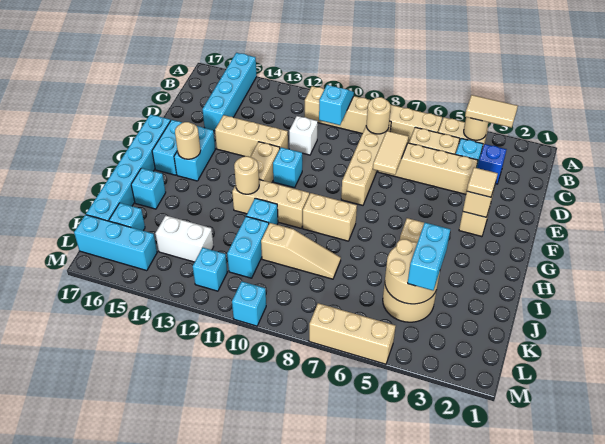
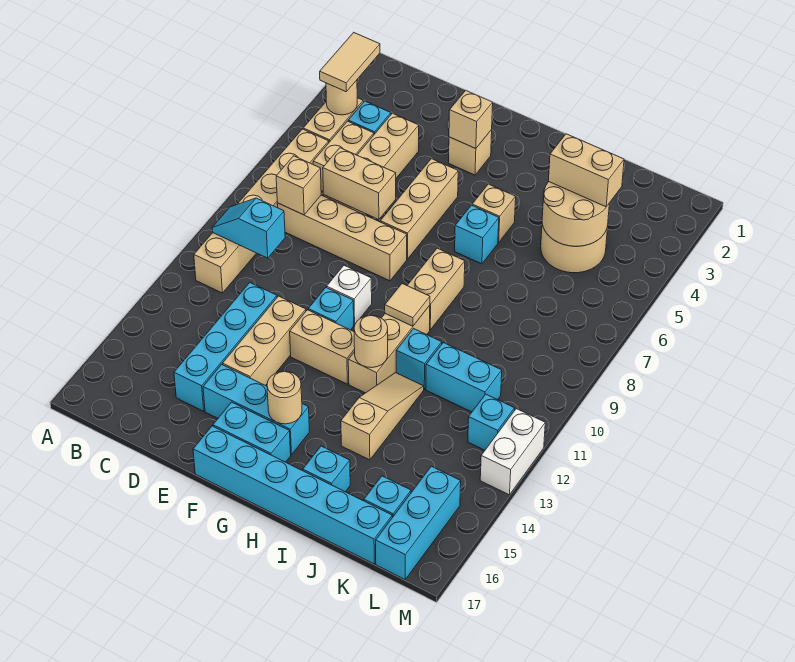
cyan 1x4 brick [202,53,257,131] -> cyan 1x4 brick turned to [174,283,277,411]
blue 1x1 brick [478,144,507,184] -> none
tan 1x1 round brick [366,97,391,134] -> tan 1x1 brick [276,156,321,215]
tan 1x2 tile [373,131,408,175] -> tan 1x2 brick [323,148,396,220]
white 1x1 brick [289,116,318,155] -> white 1x1 brick moved to [327,265,372,325]
tan 1x1 tile [467,167,498,197] -> tan 1x1 tile moved to [385,284,430,326]
cyan 1x2 brick [174,126,215,181] -> cyan 1x3 brick [203,364,310,455]
cyan 1x2 brick [408,223,450,290] -> tan 1x2 brick [548,134,624,207]
tan 1x3 slope [261,223,341,279] -> tan 1x3 slope moved to [341,373,424,460]
white 1x2 brick [155,216,214,262] -> white 1x2 brick moved to [480,409,545,495]
tan 1x3 brick [309,303,395,364] -> tan 1x3 brick moved to [380,159,458,259]
cyan 1x1 brick [232,281,266,326] -> cyan 1x1 brick moved to [455,205,499,264]

